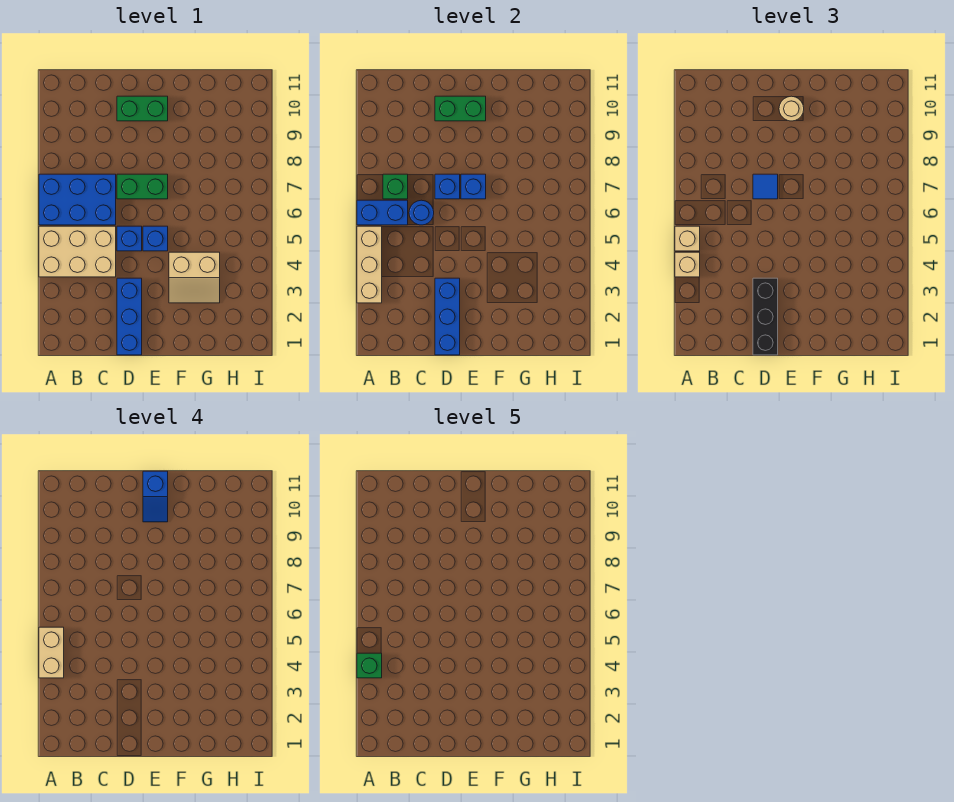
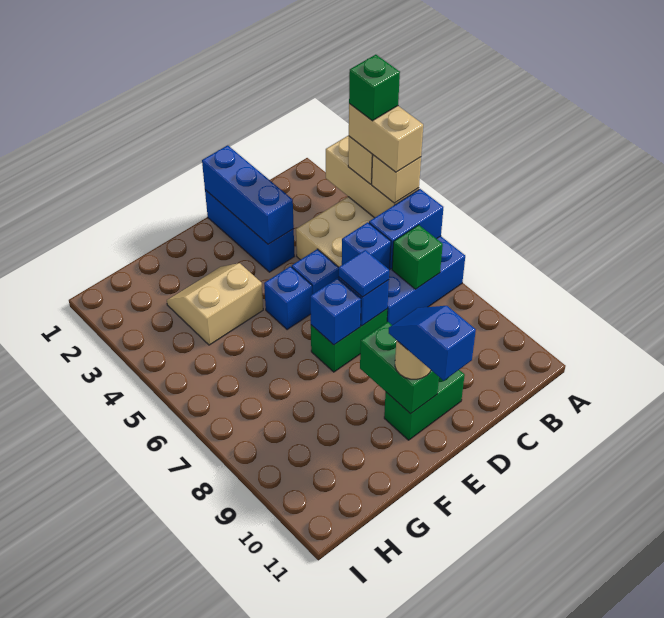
blue 1x1 round brick [409,200,434,225] -> blue 1x1 brick [342,222,391,270]
black 1x3 brick [753,278,778,355] -> none
green 1x2 brick [435,96,486,121] -> green 1x2 brick turned to [360,322,439,414]

